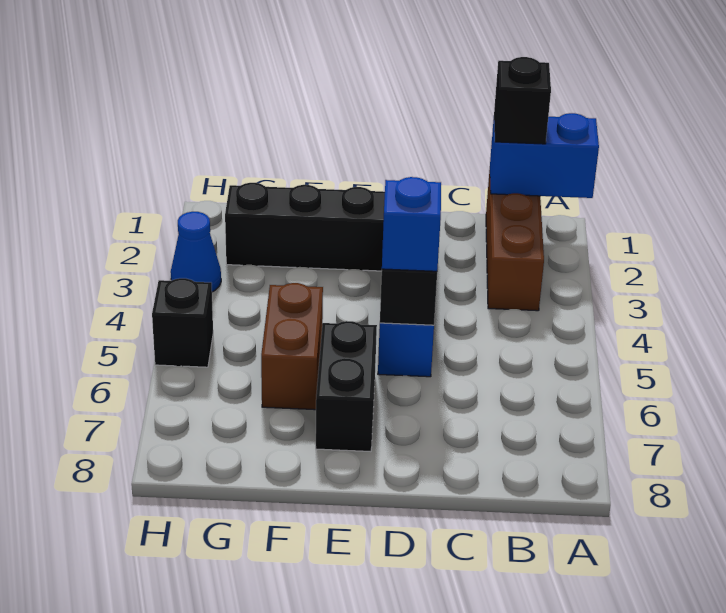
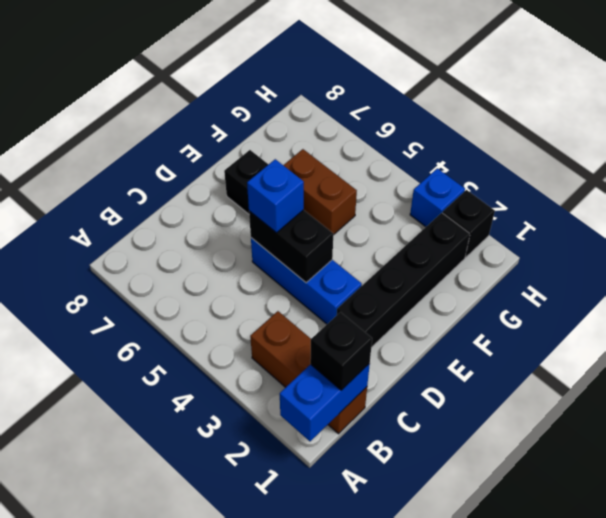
blue 1x1 cone [171,212,221,292] -> blue 1x1 brick [410,168,465,227]
black 1x1 brick [152,278,213,367] -> black 1x1 brick moved to [443,190,495,257]

